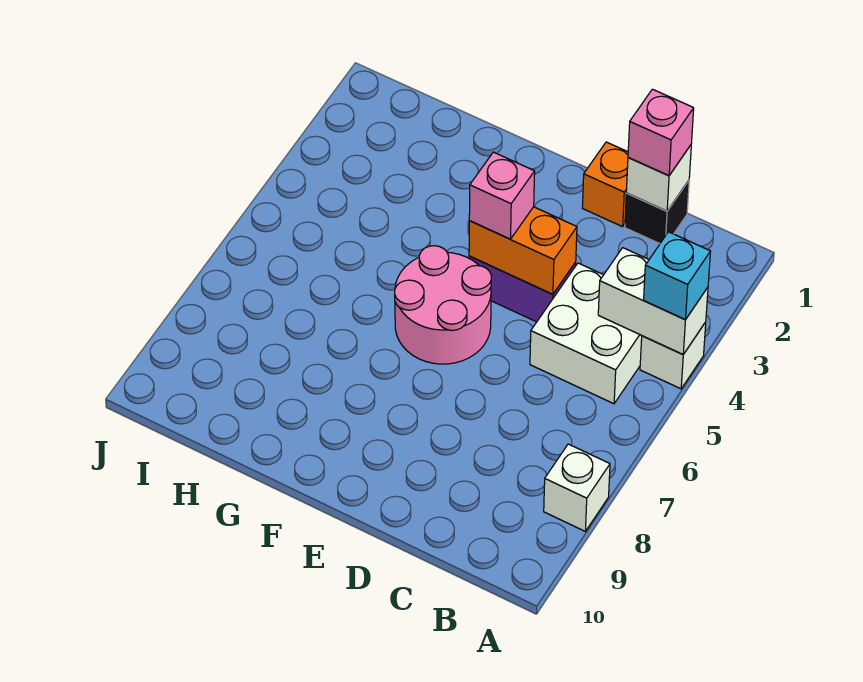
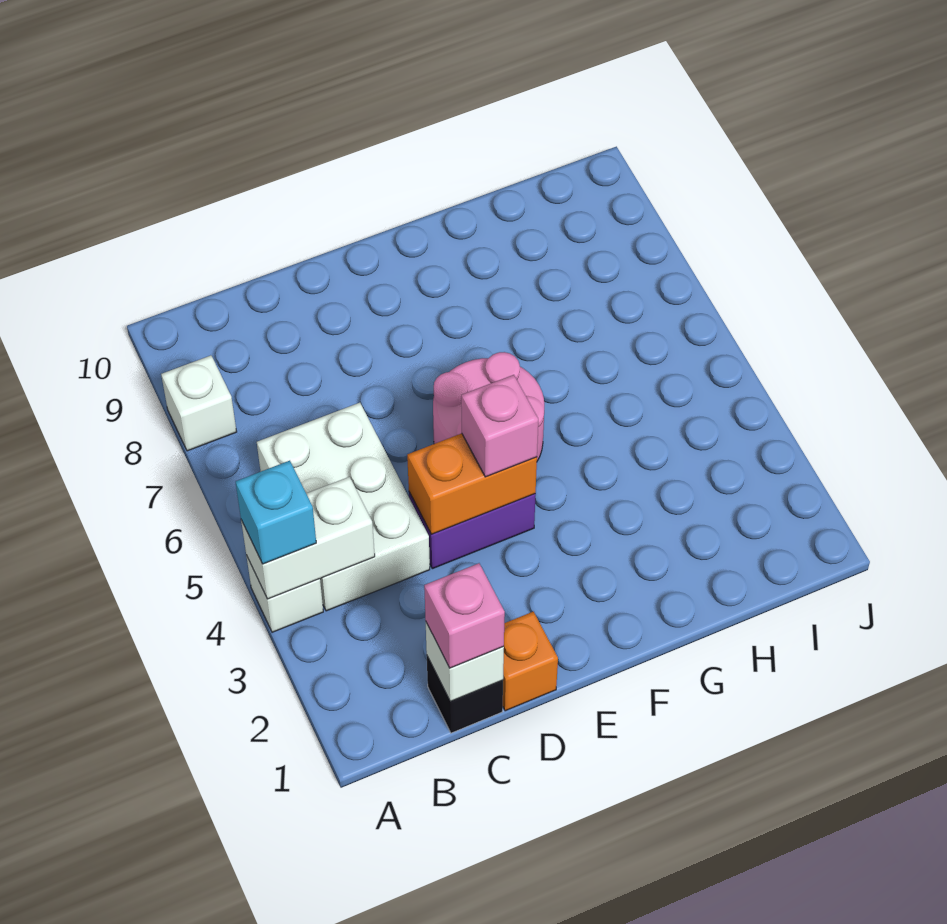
white 2x2 brick [530,263,642,404] -> white 2x3 brick [257,403,430,611]

